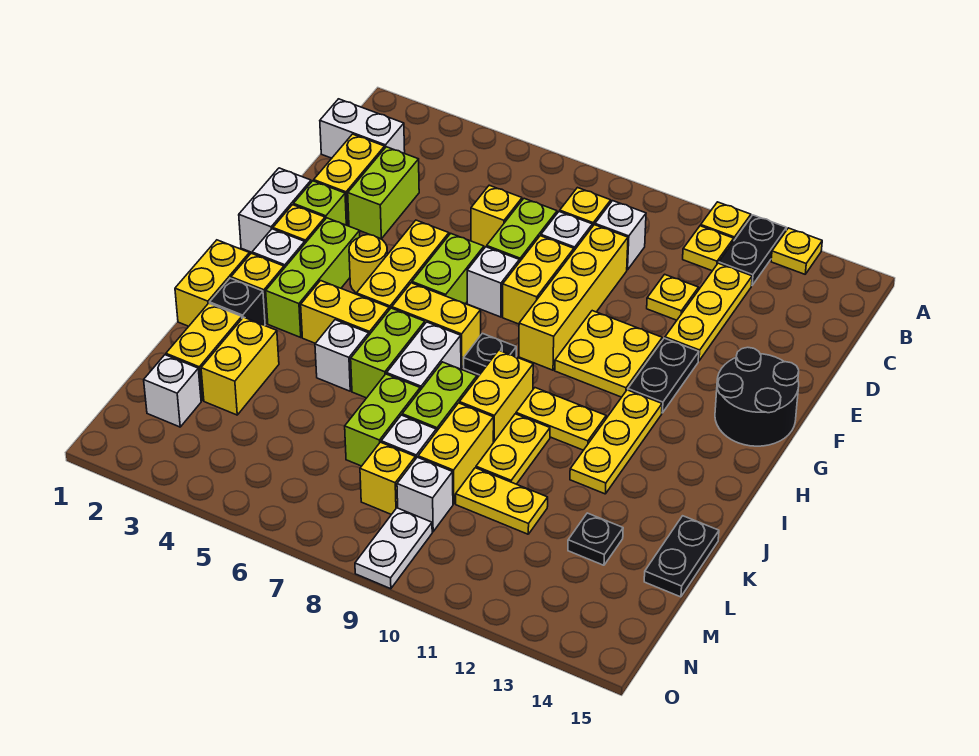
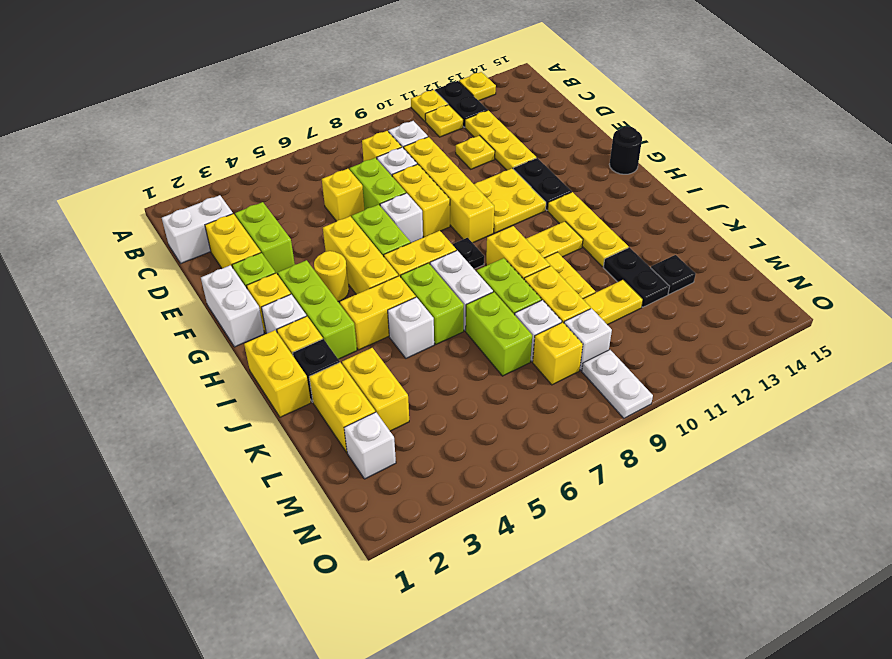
black 2x2 round brick [715,347,799,446] -> black 1x1 round brick [609,126,642,174]
black 1x2 plate [644,516,719,597] -> black 1x2 plate moved to [603,247,670,307]

